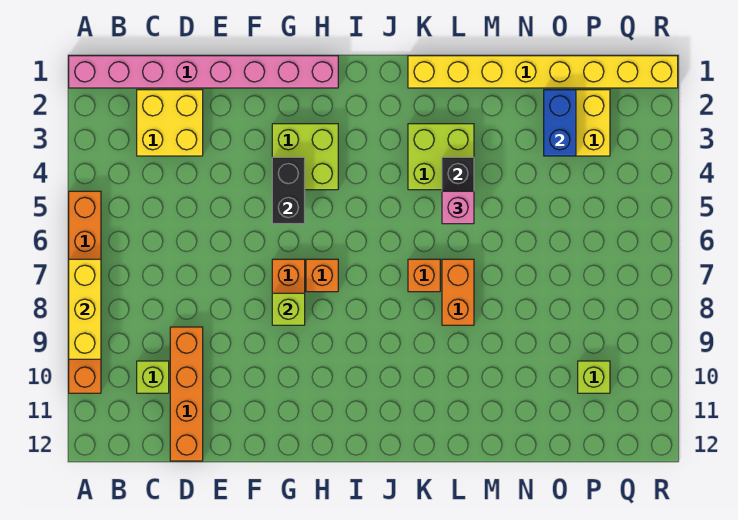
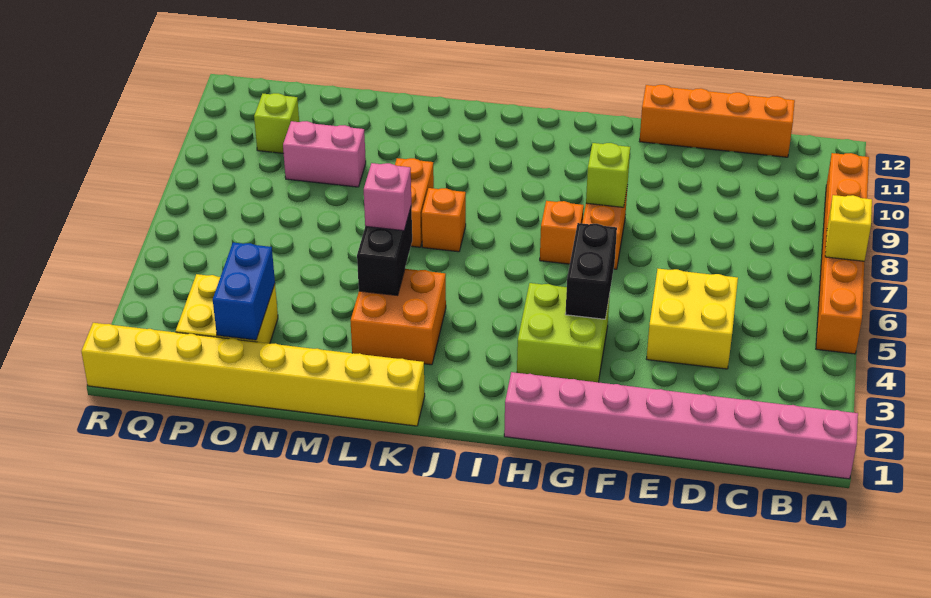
yellow 1x3 brick [69,259,101,359] -> yellow 1x1 brick [825,195,872,261]
yellow 2x2 brick [137,90,203,156] -> yellow 2x2 brick moved to [647,269,738,369]
lime 1x1 brick [137,361,169,393] -> none
orange 1x4 brick [170,327,203,461] -> orange 1x4 brick turned to [640,85,795,157]
lime 2x2 brick [408,124,474,190] -> orange 2x2 brick [351,269,446,365]
none -> pink 1x2 brick [283,121,366,187]

